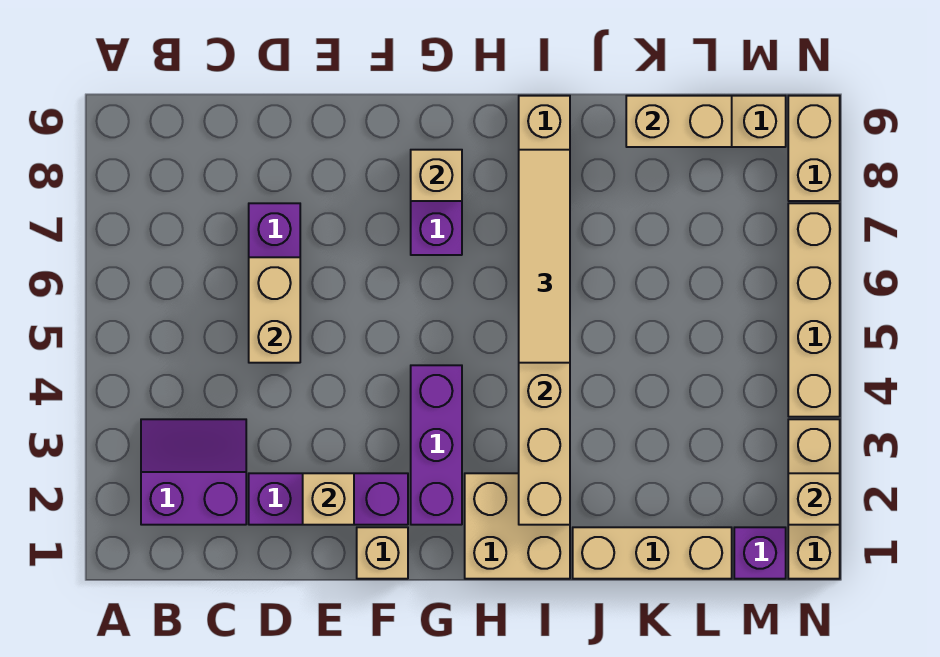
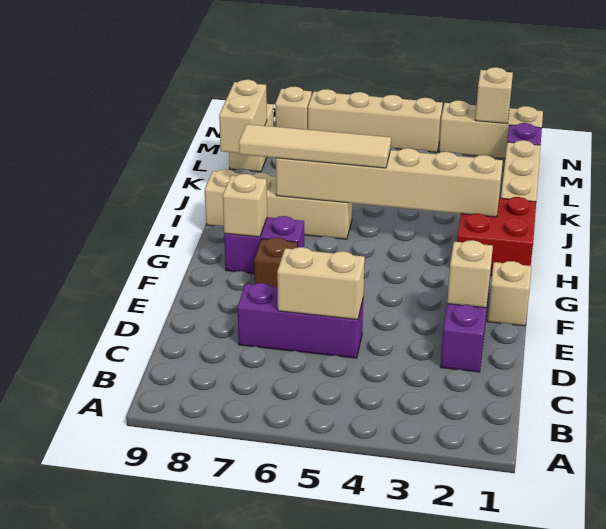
purple 2x2 slope [141,419,246,525] -> none
none -> brown 1x1 brick [254,237,298,287]
purple 1x3 brick [411,365,462,525] -> none
tan 2x2 brick [465,473,570,579] -> red 2x2 brick [457,197,536,276]
tan 1x2 brick [788,96,840,201] -> tan 1x1 brick [275,87,312,130]

